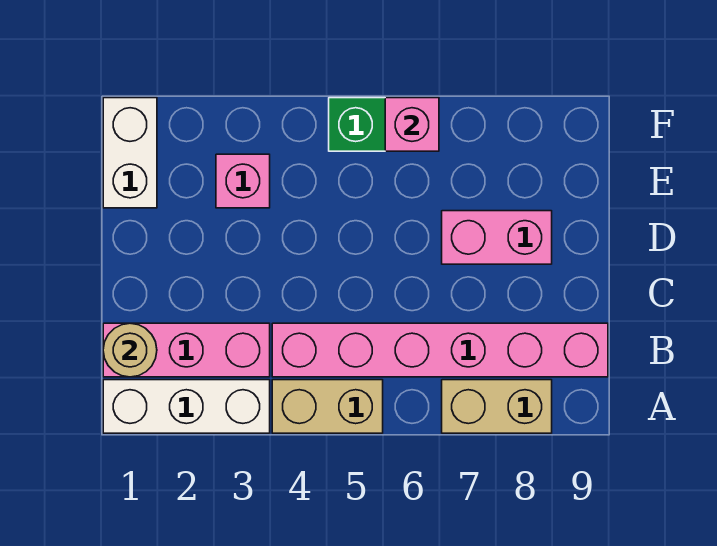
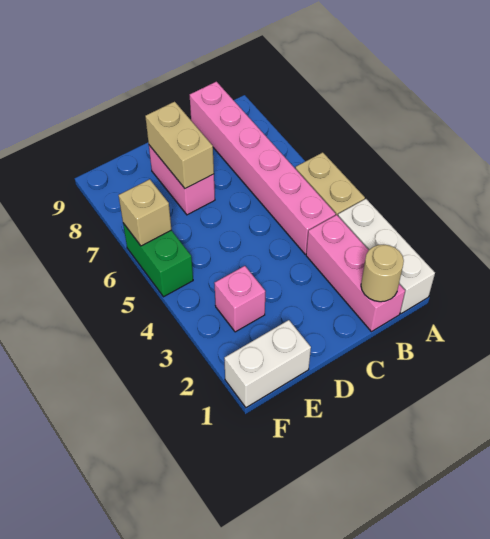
tan 1x2 brick [442,380,552,433] -> tan 1x2 brick moved to [145,102,214,189]
pink 1x1 brick [385,98,439,151] -> tan 1x1 brick [119,179,171,246]

